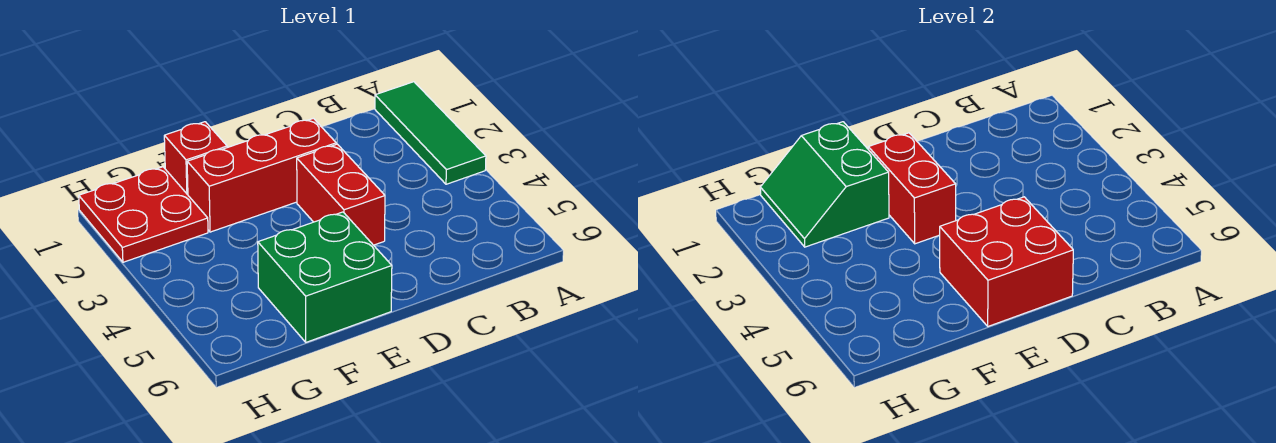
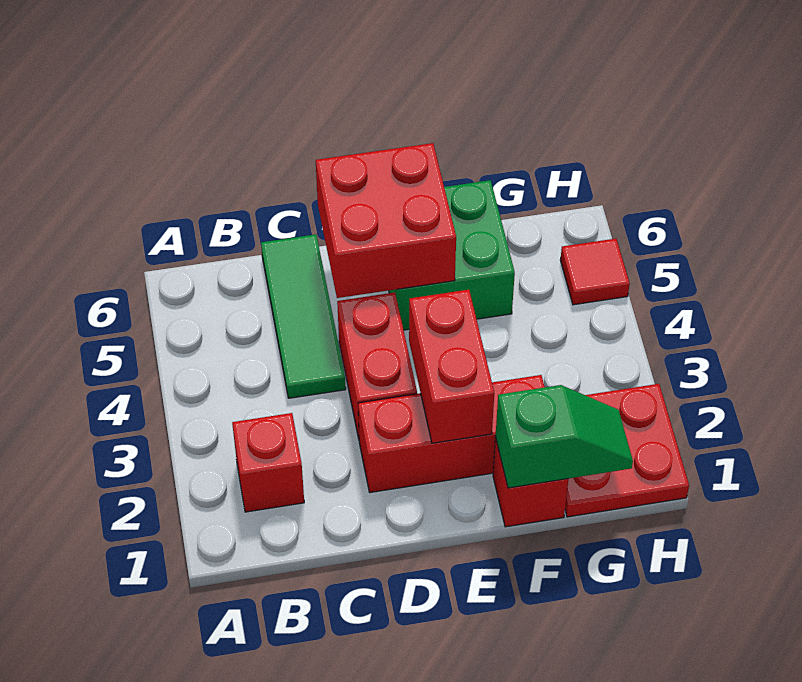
green 1x3 tile [375,82,486,184] -> green 1x3 tile moved to [261,234,346,398]
none -> red 1x1 brick [232,413,304,512]
green 2x2 slope [760,122,889,247] -> green 1x2 slope [496,385,633,488]
none -> red 1x1 tile [560,239,630,305]

